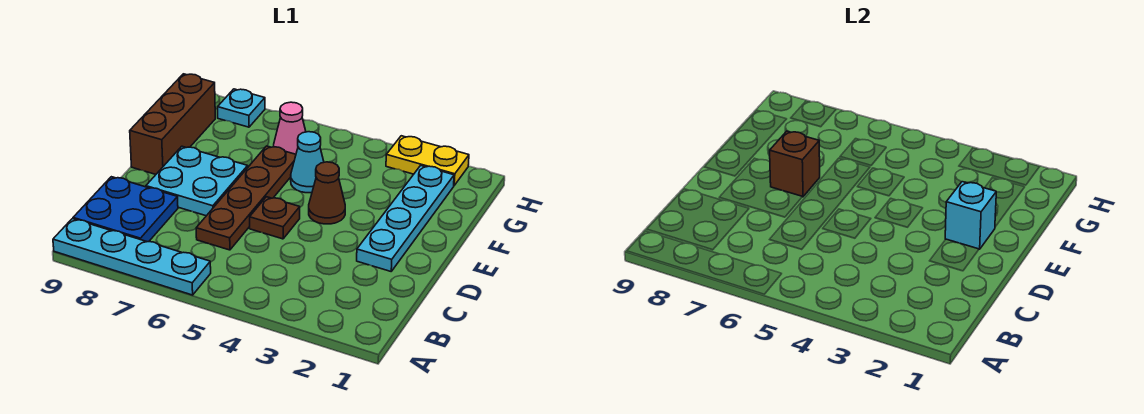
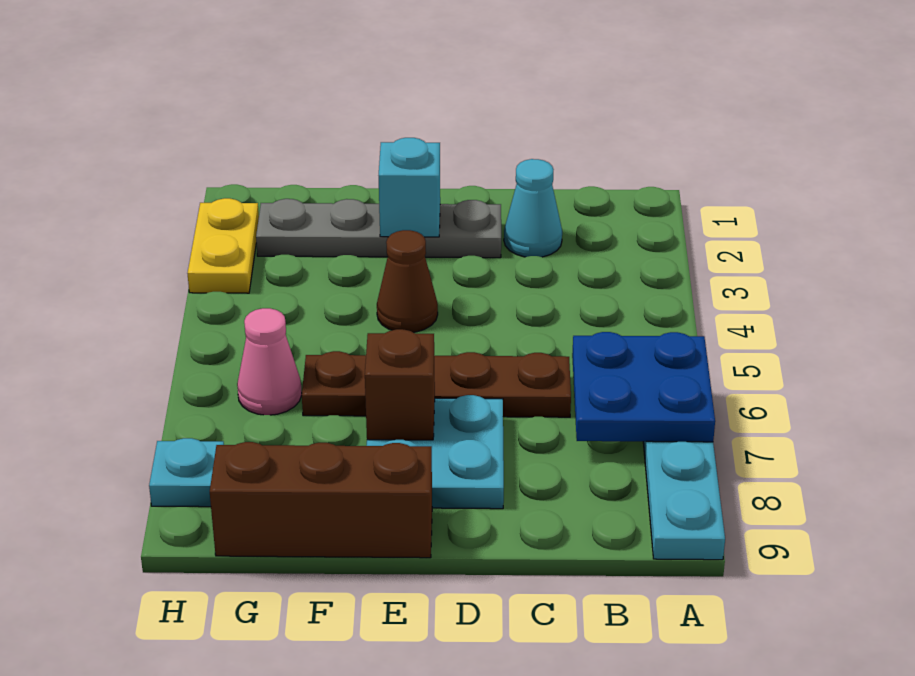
blue 2x2 plate [73,177,178,242] -> blue 2x2 plate moved to [572,332,715,442]
cyan 1x4 plate [357,166,454,271] -> grey 1x4 plate [256,199,501,258]
brown 1x1 plate [250,197,300,239] -> none
cyan 1x1 cone [291,132,324,193] -> cyan 1x1 cone moved to [504,159,562,257]

